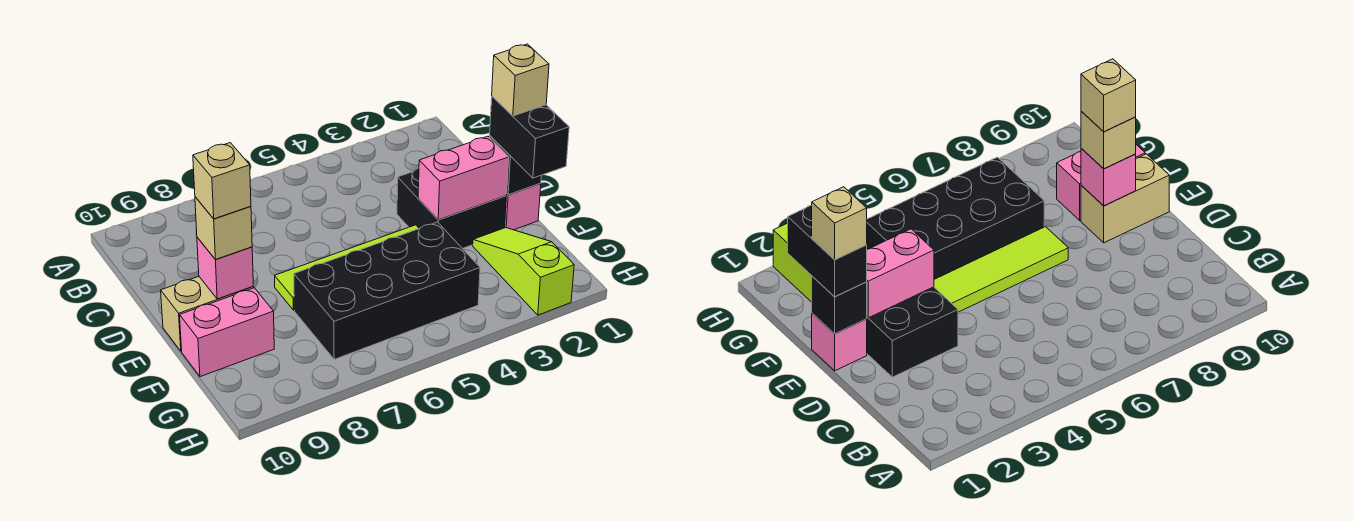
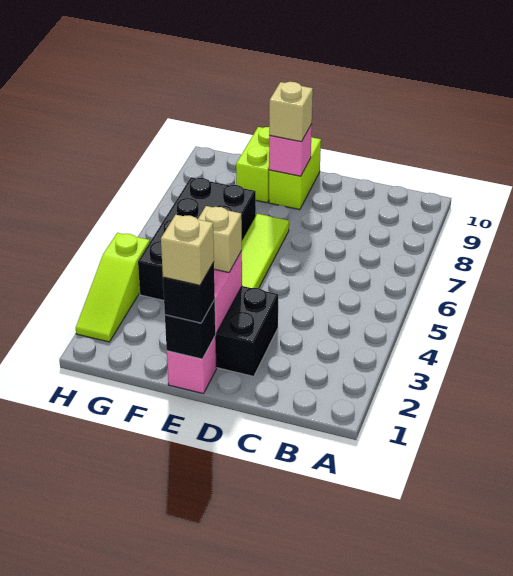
black 1x2 brick [490,96,569,178] -> black 1x1 brick [163,262,215,323]
tan 1x2 brick [161,277,254,351] -> lime 1x2 brick [269,137,321,210]
tan 1x1 brick [193,143,251,219] -> tan 1x1 brick moved to [198,206,242,273]
lime 1x3 slope [473,228,574,315] -> lime 1x3 slope turned to [76,233,150,342]
pink 1x2 brick [180,288,274,377] -> lime 1x2 brick [236,127,269,203]

